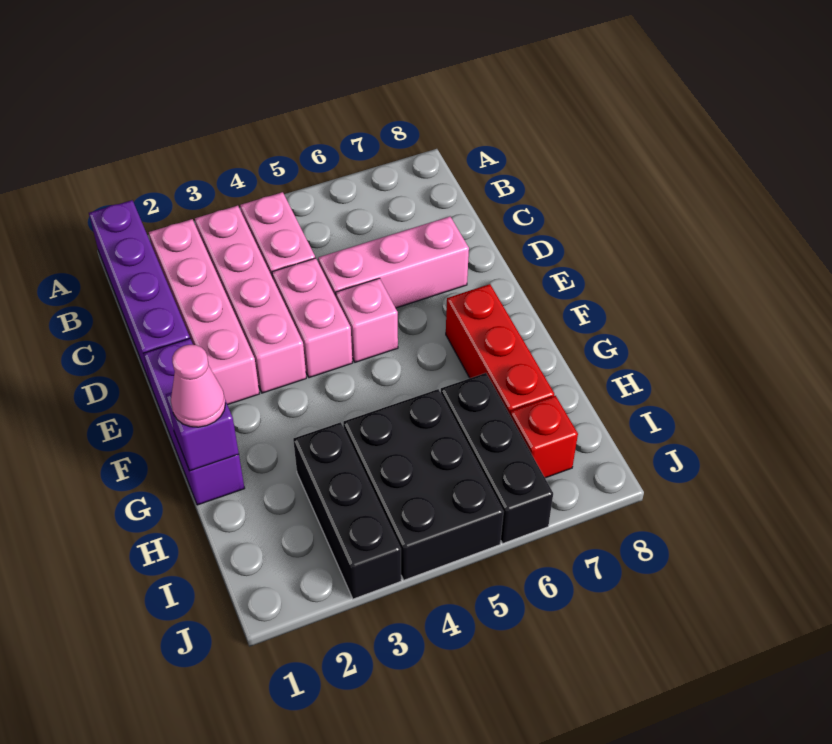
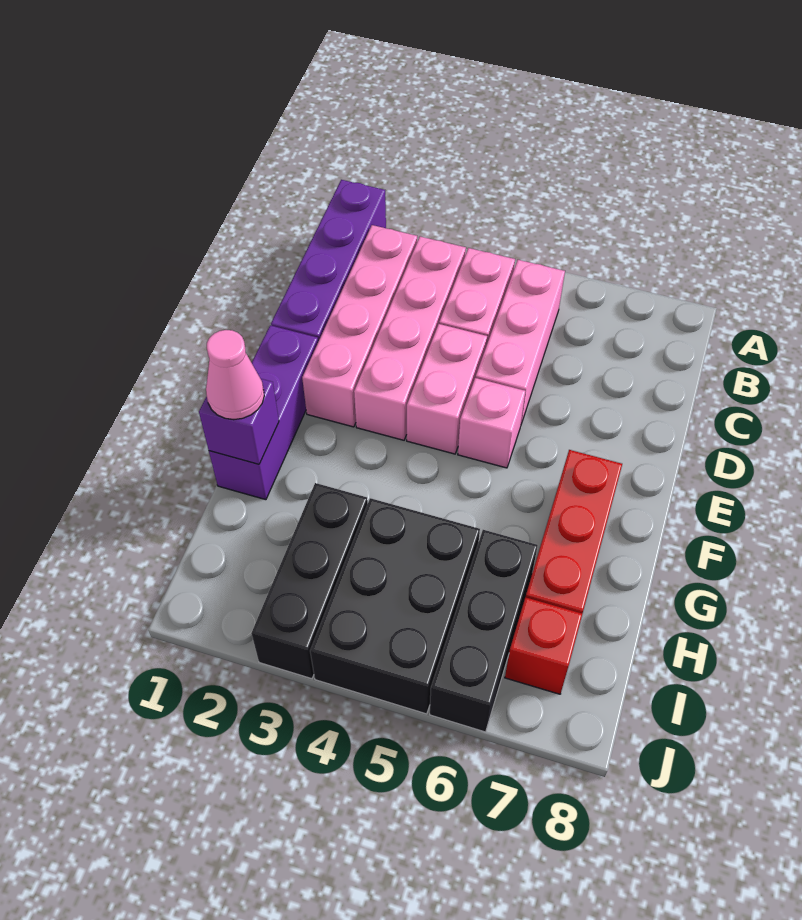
pink 1x3 brick [318,217,469,308] -> pink 1x3 brick turned to [476,260,565,424]

